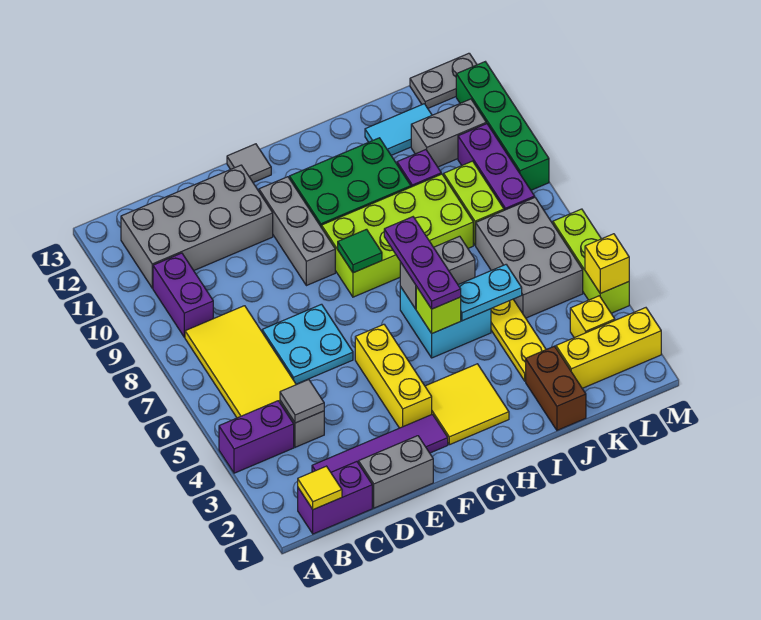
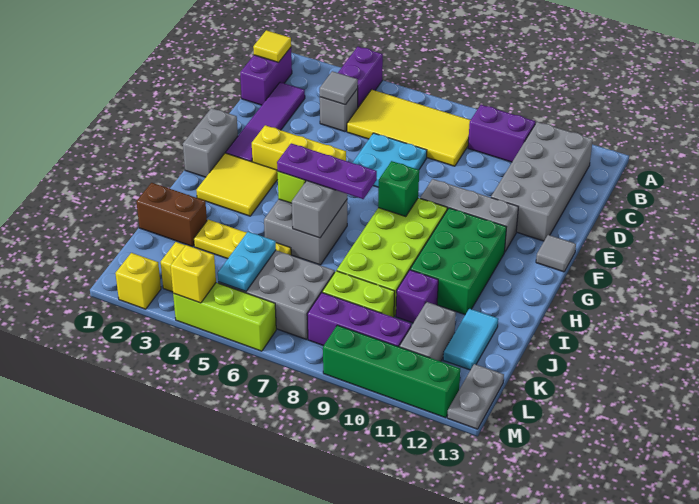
grey 1x2 brick [359,436,433,508] -> grey 1x2 brick moved to [183,108,238,177]
green 1x1 tile [338,229,382,273] -> green 1x1 brick [378,161,419,217]
cyan 2x2 brick [400,286,491,358] -> grey 2x2 brick [264,199,347,265]
cyan 1x2 plate [458,265,522,321] -> cyan 1x2 plate moved to [218,232,276,291]
yellow 1x3 brick [556,308,661,388] -> yellow 1x1 brick [115,253,161,309]

